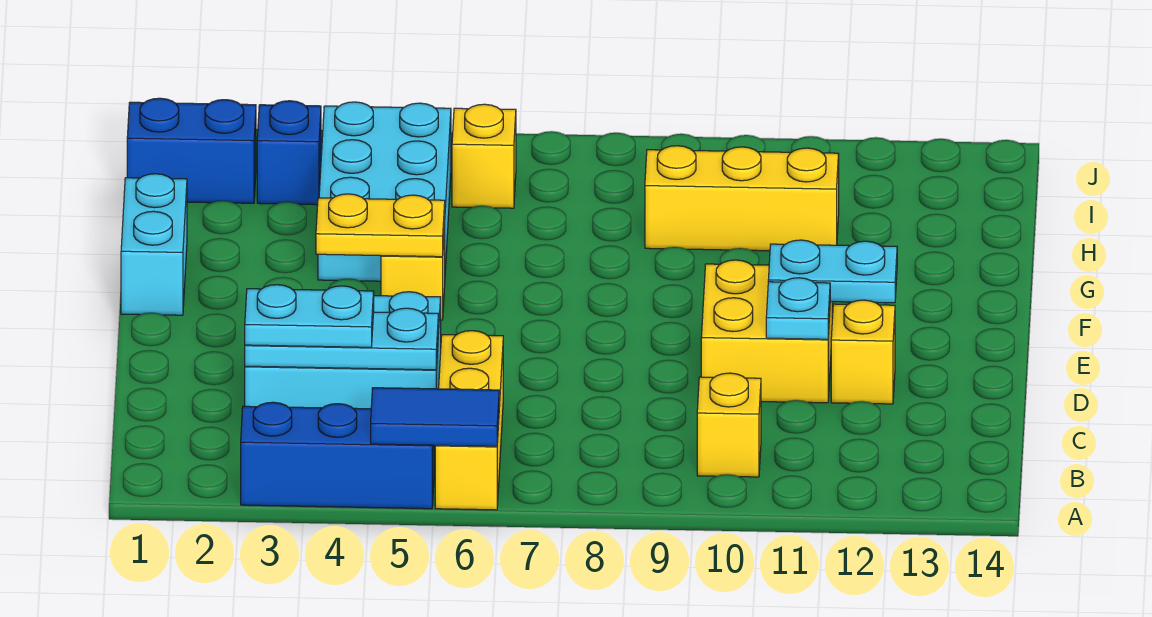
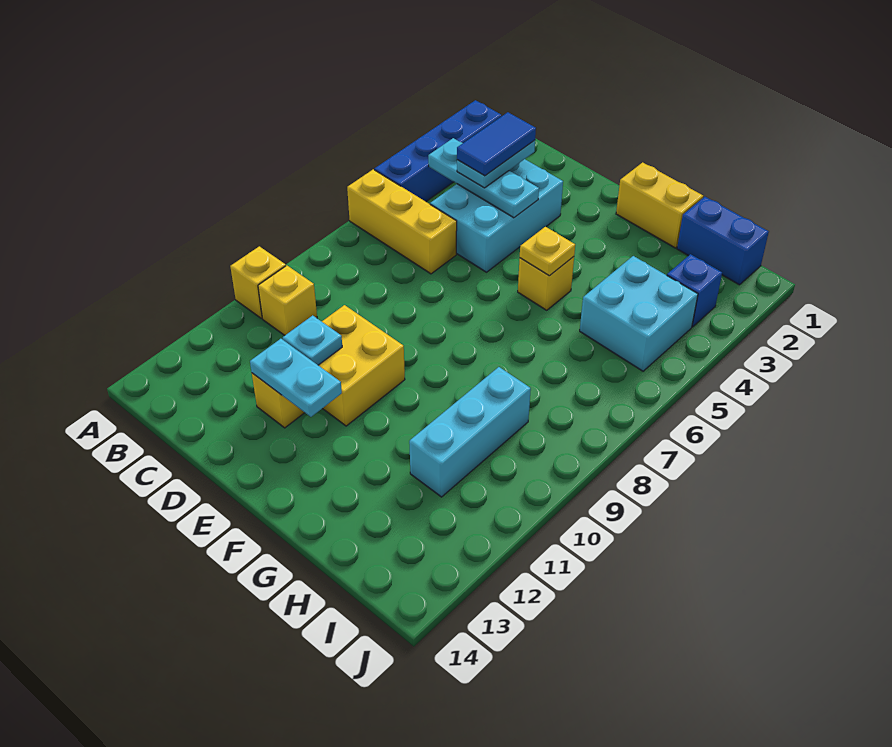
blue 1x3 brick [241,402,434,509] -> blue 1x4 brick [375,100,501,202]
blue 1x2 tile [371,388,499,446] -> blue 1x2 tile moved to [457,112,536,176]
cyan 1x3 plate [245,308,438,370] -> cyan 1x3 plate turned to [428,138,539,218]
cyan 1x2 plate [768,240,897,303] -> cyan 1x2 plate turned to [250,339,342,417]
cyan 1x2 brick [121,174,187,315] -> yellow 1x2 brick [616,162,703,248]
yellow 1x2 plate [316,194,445,257] -> yellow 1x1 plate [520,227,575,276]
cyan 2x3 brick [318,102,451,281] -> cyan 2x2 brick [580,256,698,371]
yellow 1x3 brick [645,146,839,251] -> cyan 1x3 brick [409,367,531,497]
blue 1x2 brick [127,98,256,203] -> blue 1x2 brick turned to [677,197,769,285]
yellow 1x1 brick [452,104,516,208] -> yellow 1x1 brick moved to [230,246,286,318]

